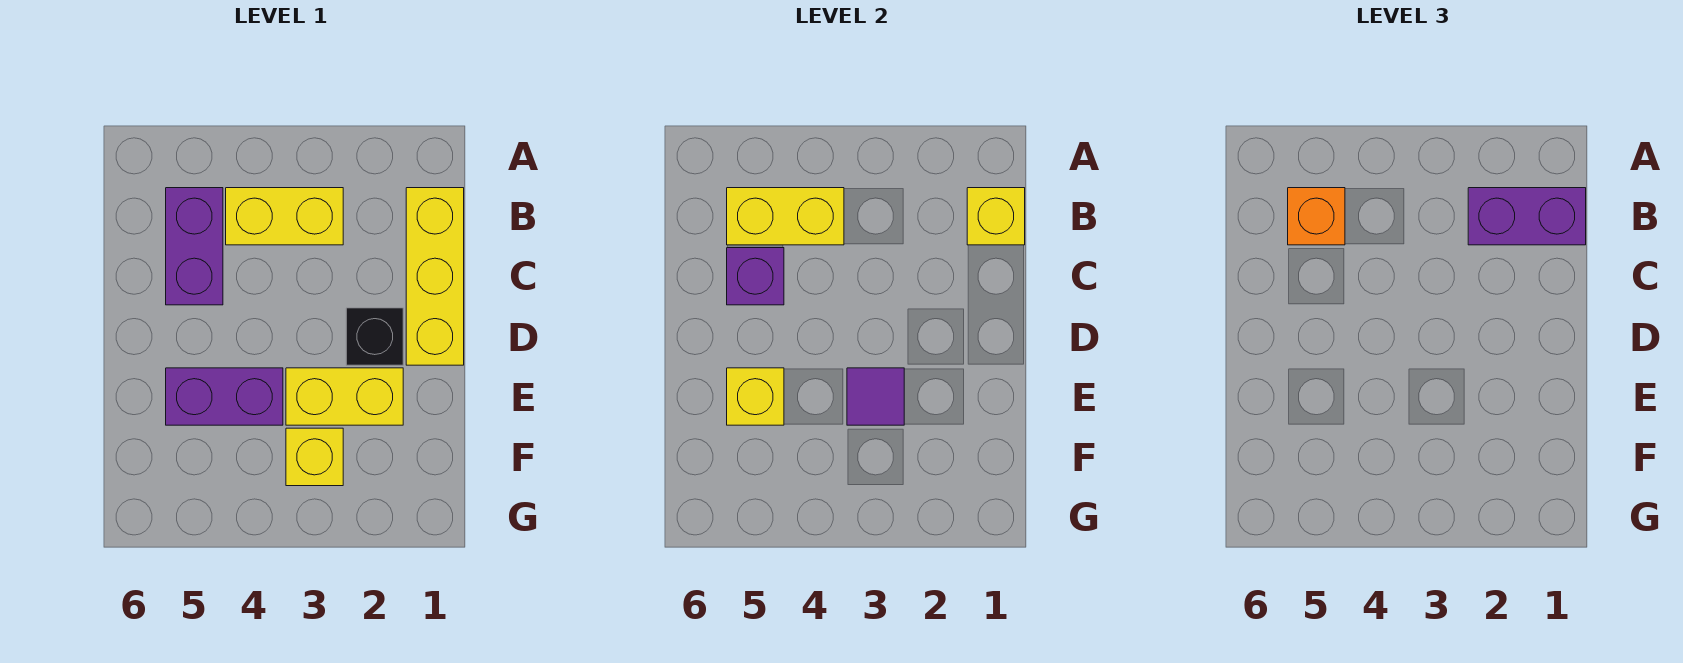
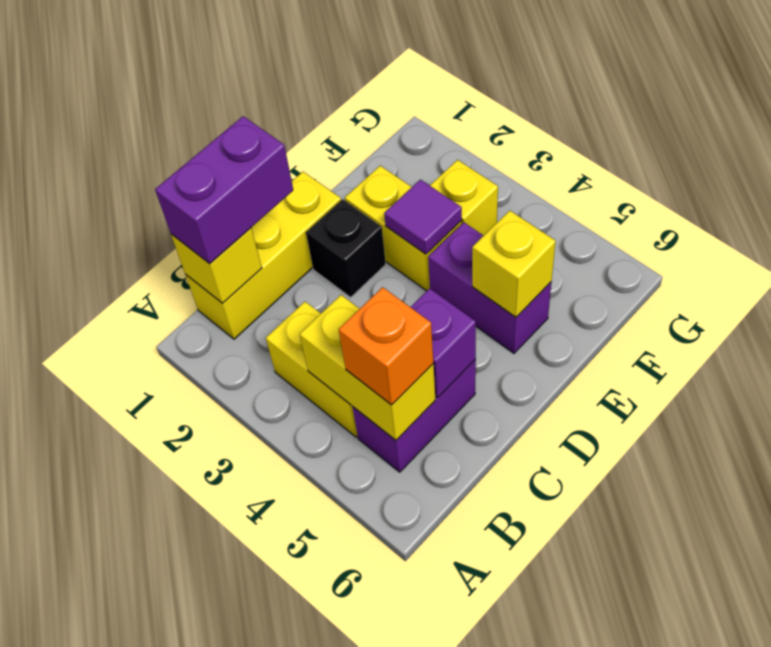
purple 1x2 brick [1468,188,1586,245] -> purple 1x2 brick turned to [155,116,293,264]

